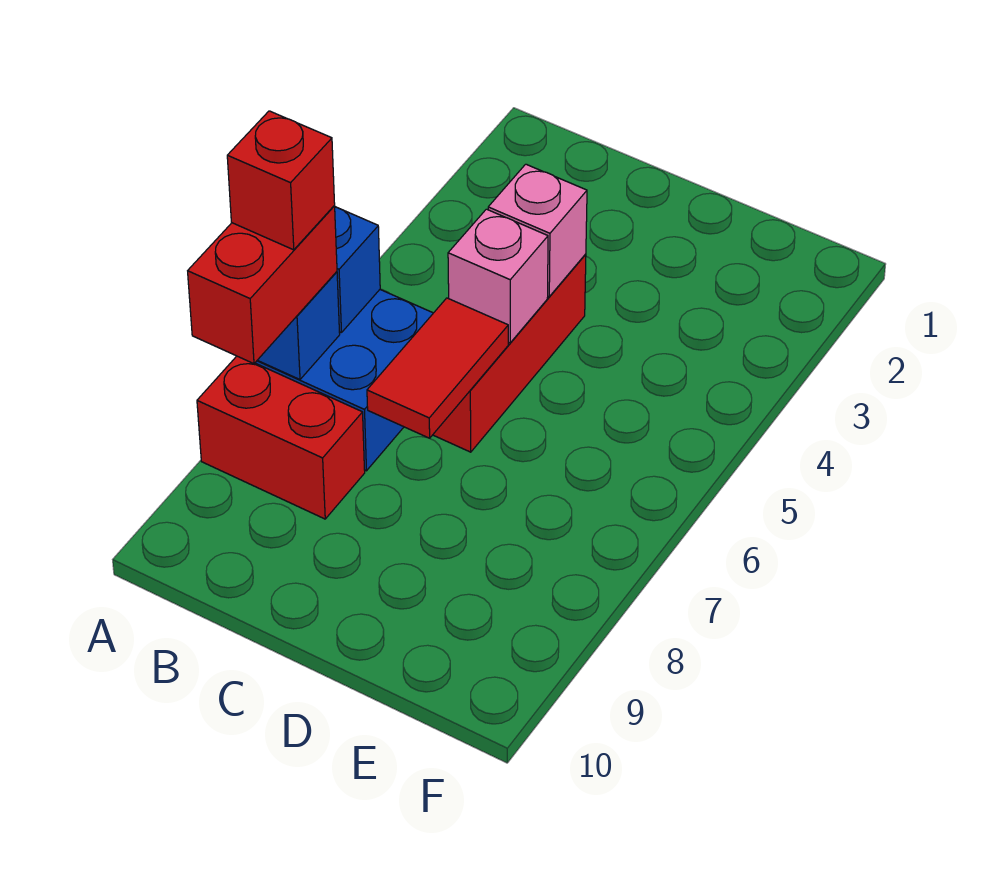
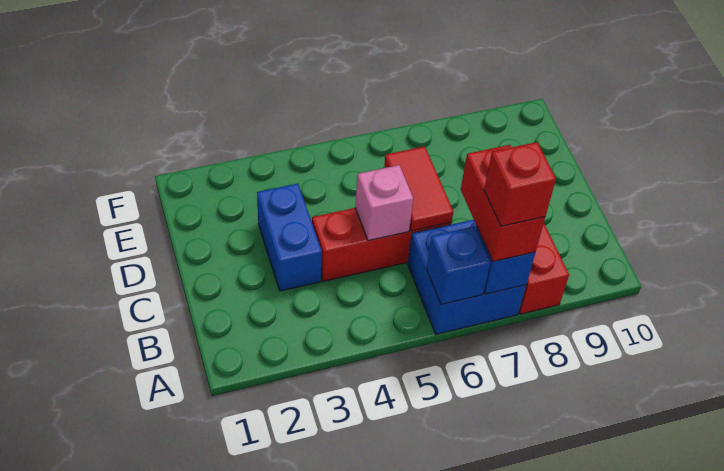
red 1x2 brick [188,206,337,364] -> red 1x2 brick turned to [461,145,545,262]
none -> blue 1x2 brick [257,184,322,291]
pink 1x1 brick [488,164,587,296] -> none
red 1x2 tile [367,298,508,438] -> red 1x2 tile turned to [384,146,453,231]

